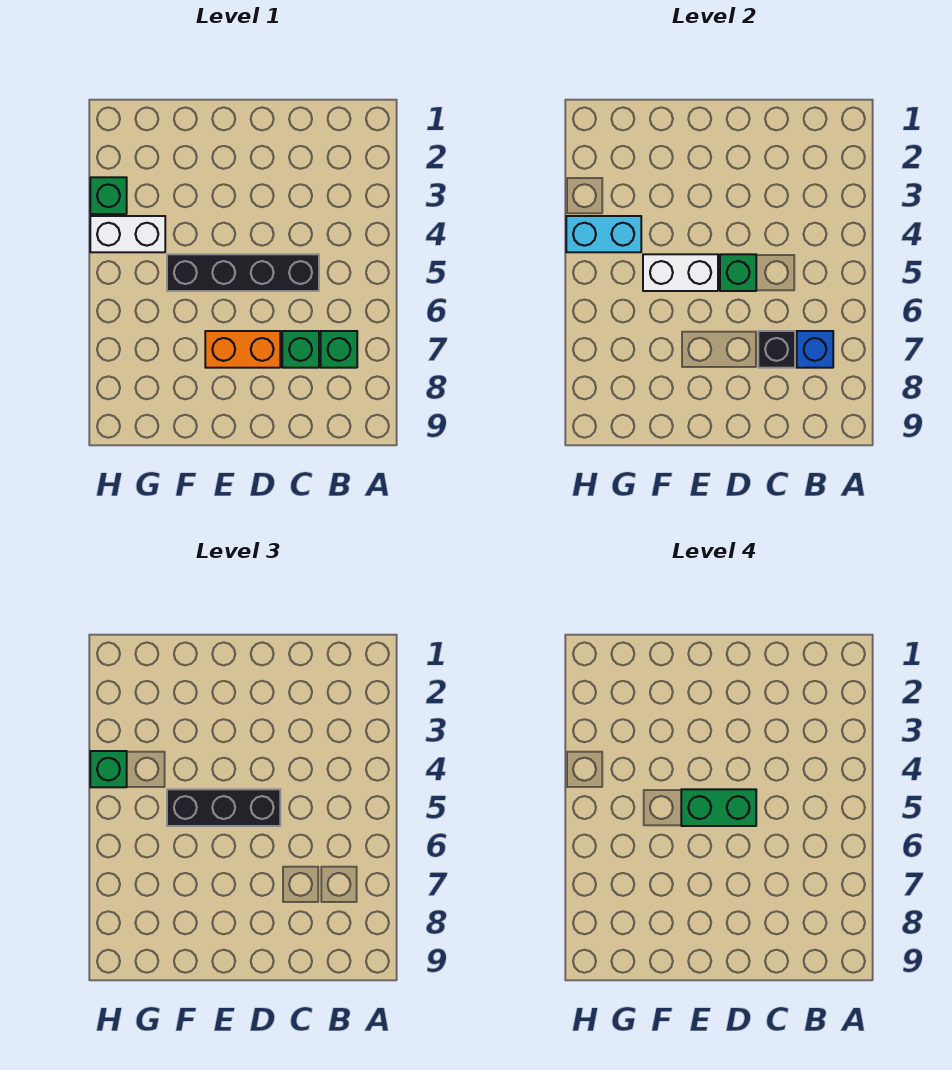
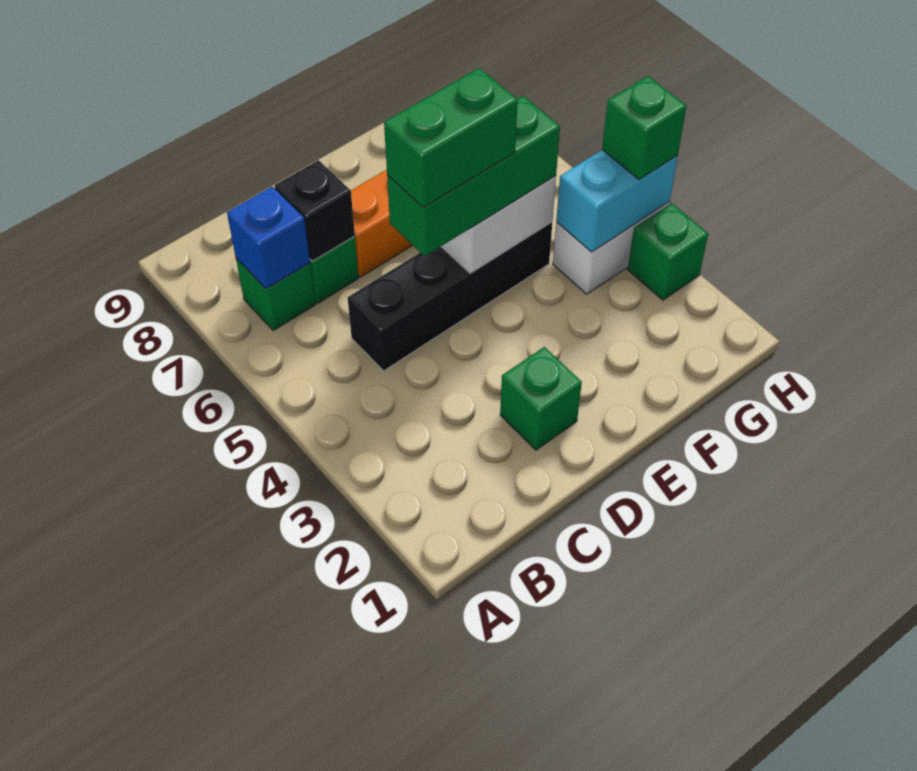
green 1x1 brick [720,254,756,291] -> green 1x1 brick moved to [500,347,582,450]
black 1x3 brick [167,789,280,826] -> green 1x3 brick [387,96,560,256]

